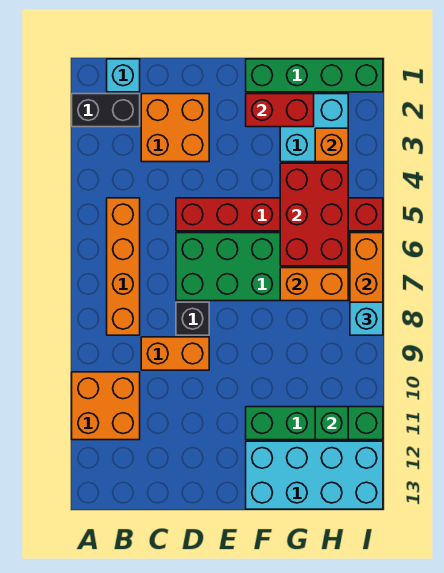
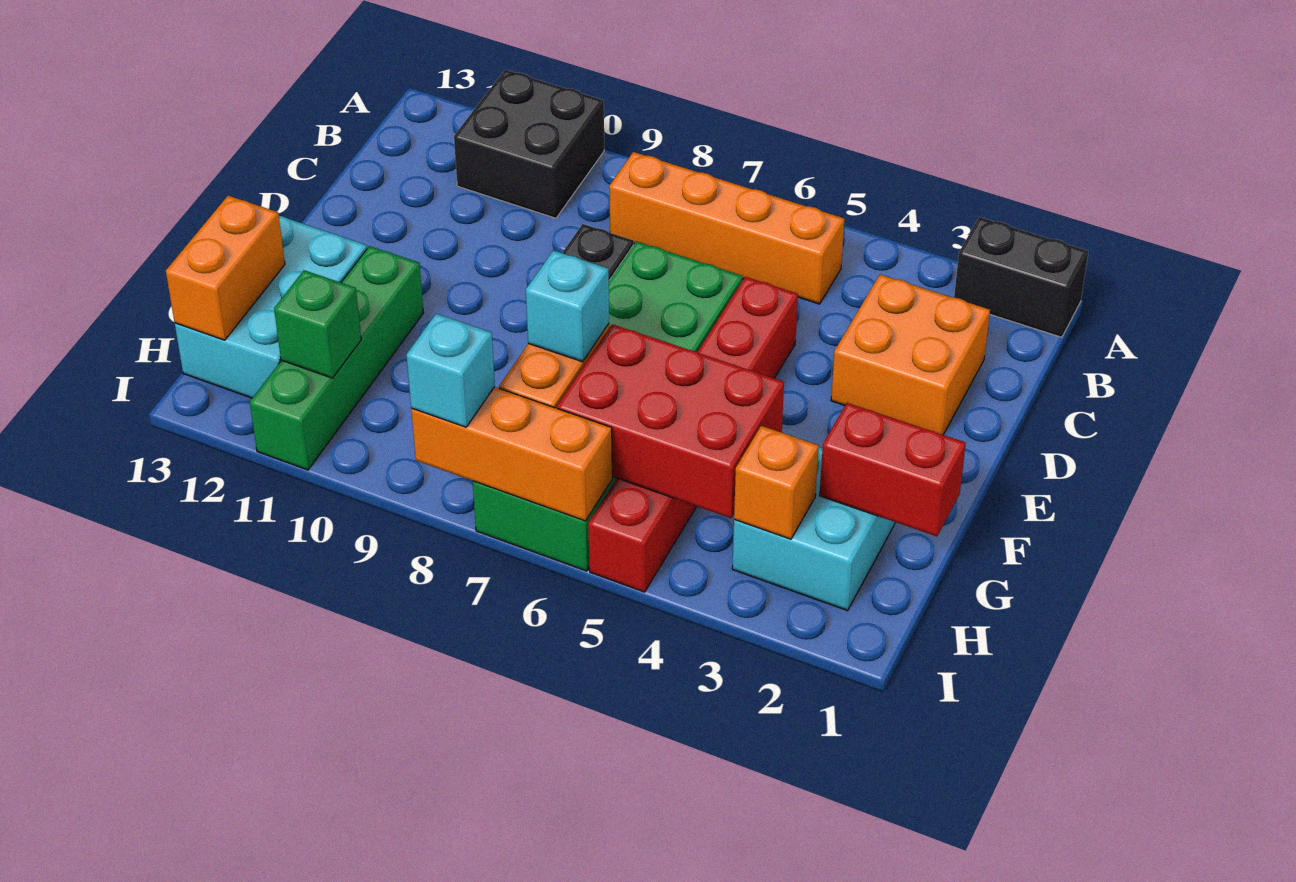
black 1x2 brick [72,94,140,127] -> black 1x2 brick turned to [954,217,1088,337]
orange 2x2 brick [72,372,140,440] -> black 2x2 brick [454,70,604,218]
cyan 1x1 brick [107,59,140,92] -> cyan 1x1 brick moved to [526,250,609,362]
orange 1x2 brick [141,337,209,370] -> orange 1x2 brick moved to [166,196,285,340]
green 1x4 brick [246,59,383,92] -> none
red 1x2 brick [246,94,314,127] -> red 1x2 brick turned to [819,403,966,536]
cyan 2x4 brick [246,441,383,509] -> cyan 2x3 brick [175,216,367,398]

